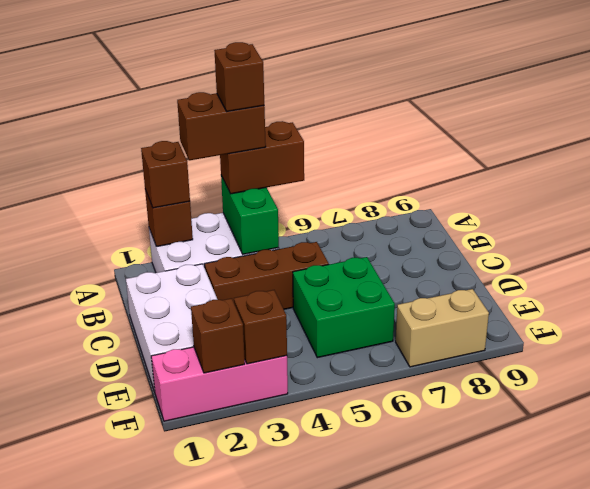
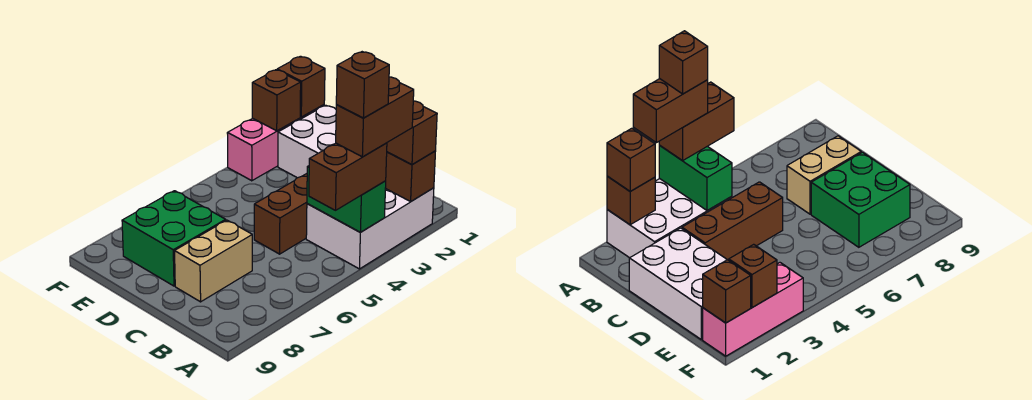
green 2x2 brick [293,257,395,358] -> green 2x2 brick moved to [122,191,226,286]
brown 1x1 brick [234,290,287,364] -> brown 1x1 brick moved to [277,56,325,117]
tan 1x2 brick [396,289,489,367] -> tan 1x2 brick moved to [175,220,252,302]

